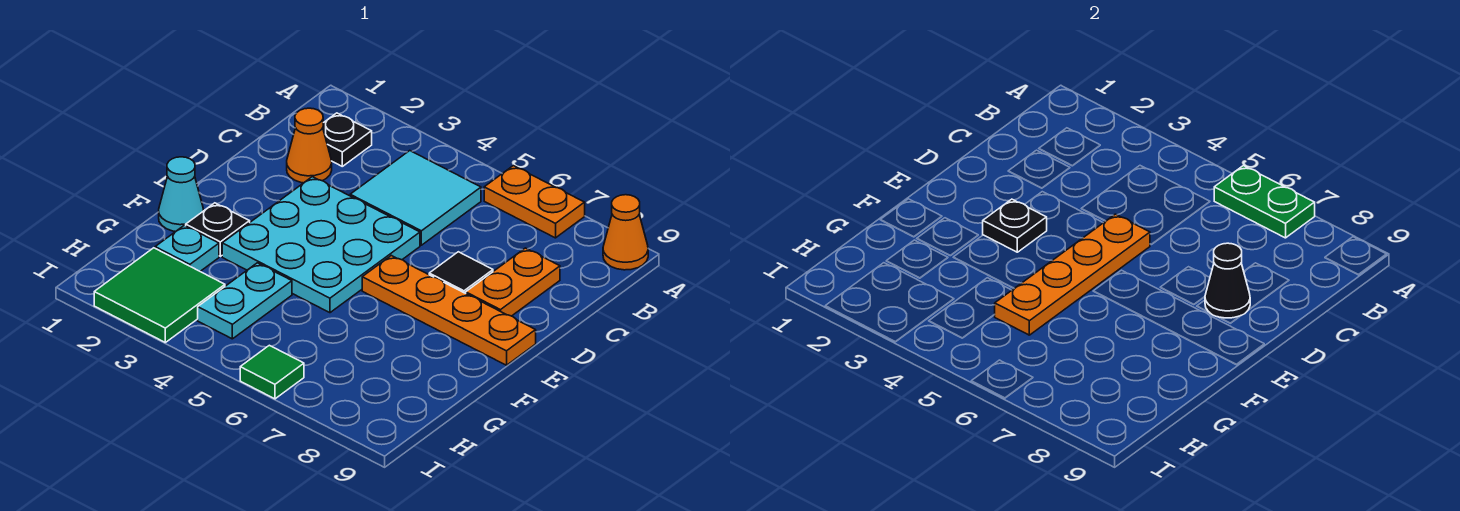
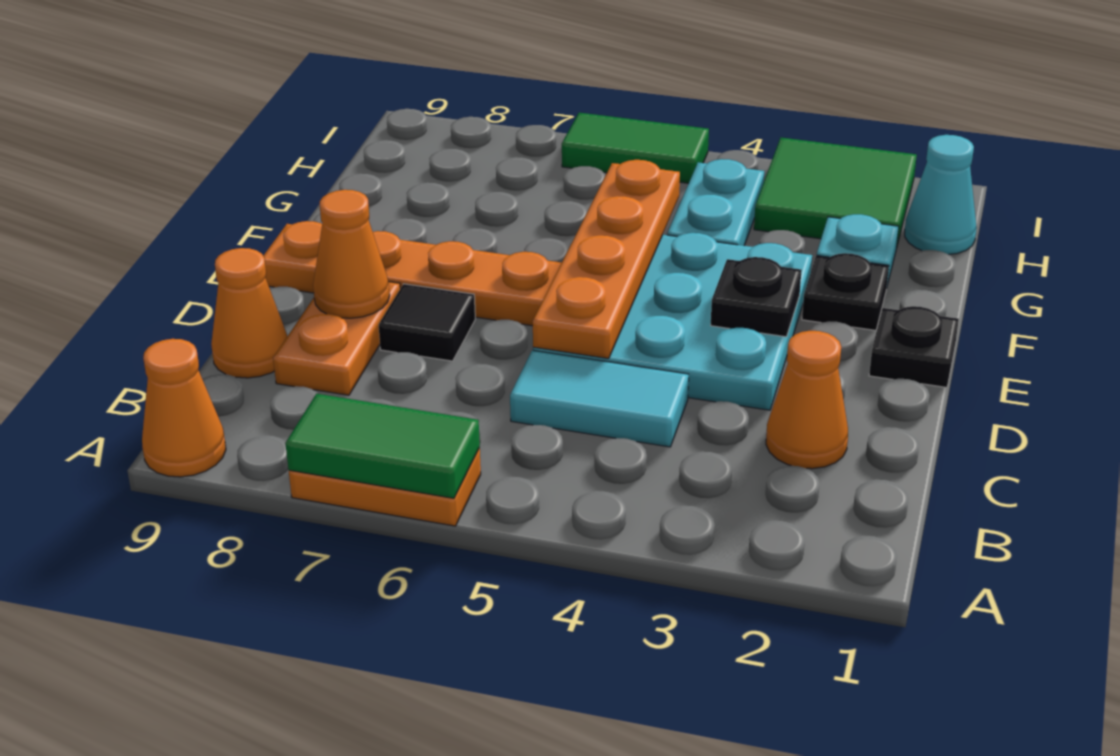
green 1x2 plate [1214,166,1315,238] -> green 1x2 tile [285,394,480,498]
black 1x1 plate [323,113,372,166] -> black 1x1 plate moved to [869,306,959,388]
cyan 2x2 tile [350,151,481,245] -> cyan 1x2 tile [510,350,689,447]
none -> orange 1x1 cone [211,248,287,378]
black 1x1 cone [1205,243,1250,318] -> orange 1x1 cone [313,190,390,318]
cyan 1x1 cone [159,157,204,232] -> cyan 1x1 cone moved to [905,135,977,255]
green 1x1 tile [240,345,304,399] -> green 1x2 tile [562,113,709,183]

